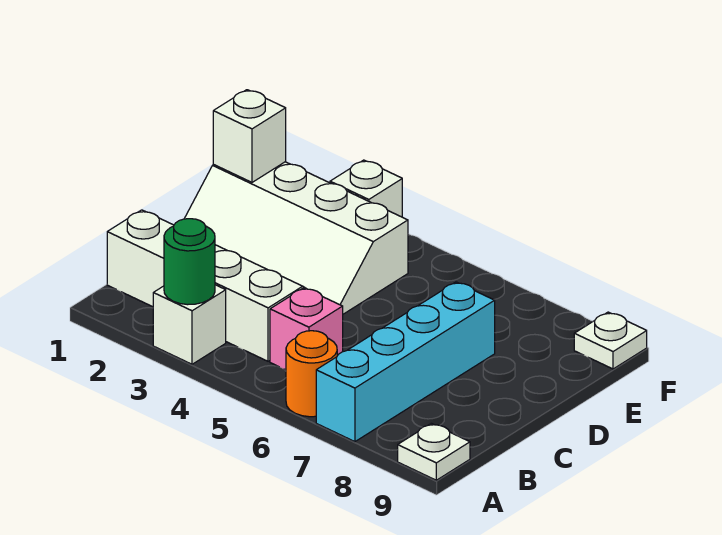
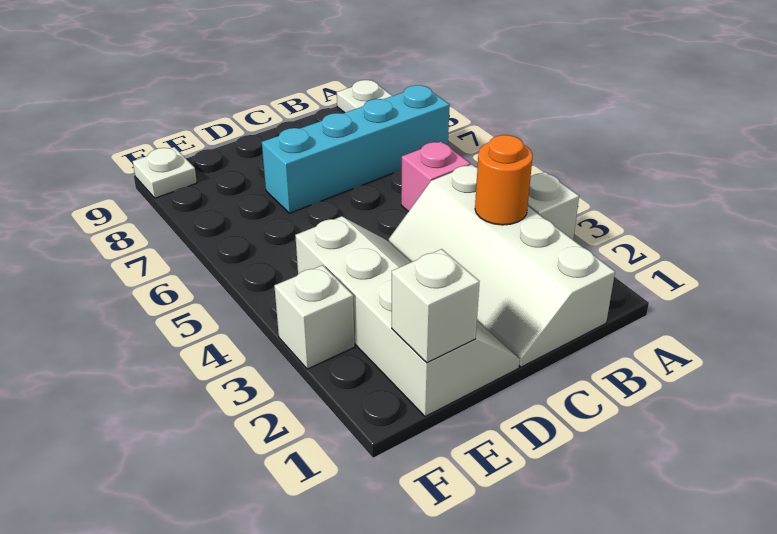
green 1x1 round brick [164,219,215,305] -> none
orange 1x1 round brick [286,331,337,417] -> orange 1x1 round brick moved to [475,135,533,225]

